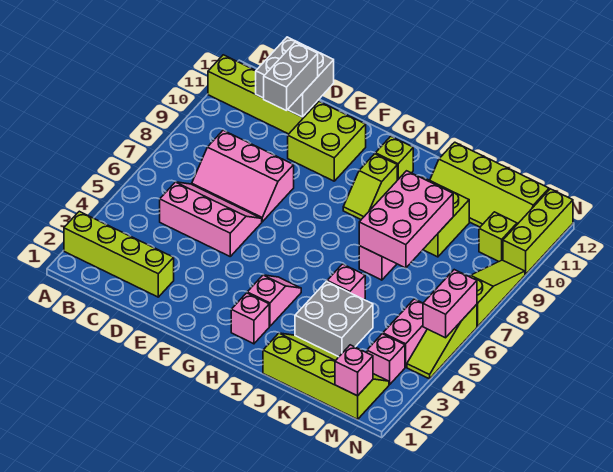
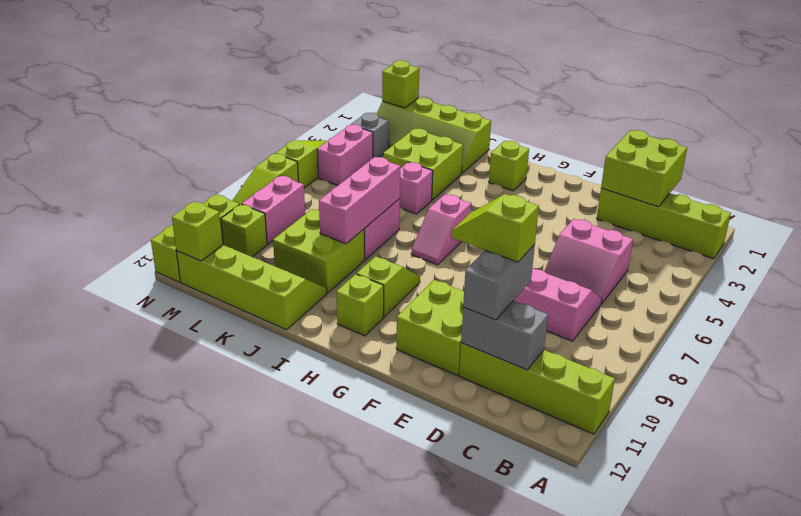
none -> lime 2x2 brick [601,130,687,207]
pink 2x3 slope [160,182,262,256] -> pink 2x2 slope [544,219,633,304]
grey 2x2 brick [256,37,334,117] -> grey 1x2 brick [461,301,548,370]
none -> lime 1x2 slope [451,194,539,262]
pink 1x1 brick [231,293,269,344] -> lime 1x1 brick [489,141,529,191]
pink 1x2 slope [247,275,301,326] -> pink 1x2 slope moved to [411,194,471,265]
grey 2x2 brick [295,282,373,357] -> lime 2x2 brick [383,128,463,200]
pink 2x3 brick [359,171,453,268] -> pink 1x3 brick [319,157,400,244]
pink 1x1 brick [335,345,373,396] -> lime 1x1 brick [382,60,419,108]
pink 1x1 brick [367,334,405,385] -> grey 1x1 brick [351,113,389,158]
none -> lime 1x1 brick [172,202,223,261]
pink 1x2 brick [423,270,477,338] -> pink 1x2 brick moved to [242,176,305,244]

